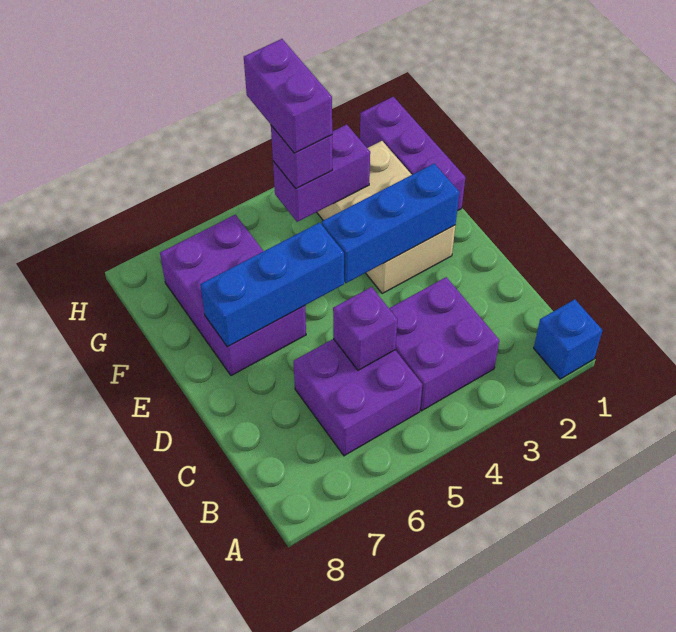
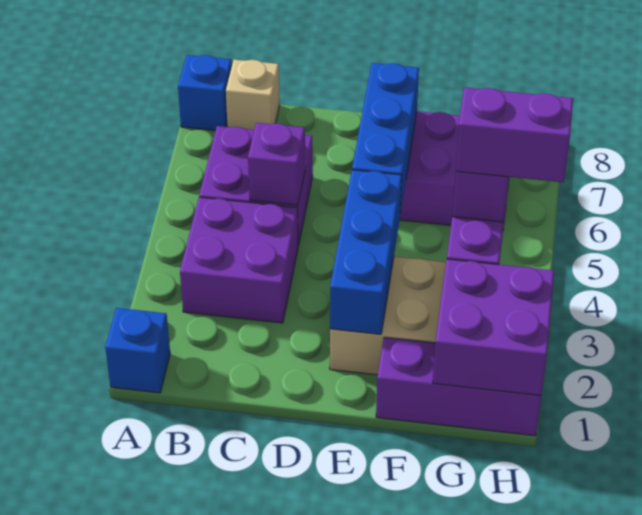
none -> blue 1x1 brick [178,55,232,131]
none -> tan 1x1 brick [226,60,280,130]
none -> purple 2x2 brick [433,259,554,396]

